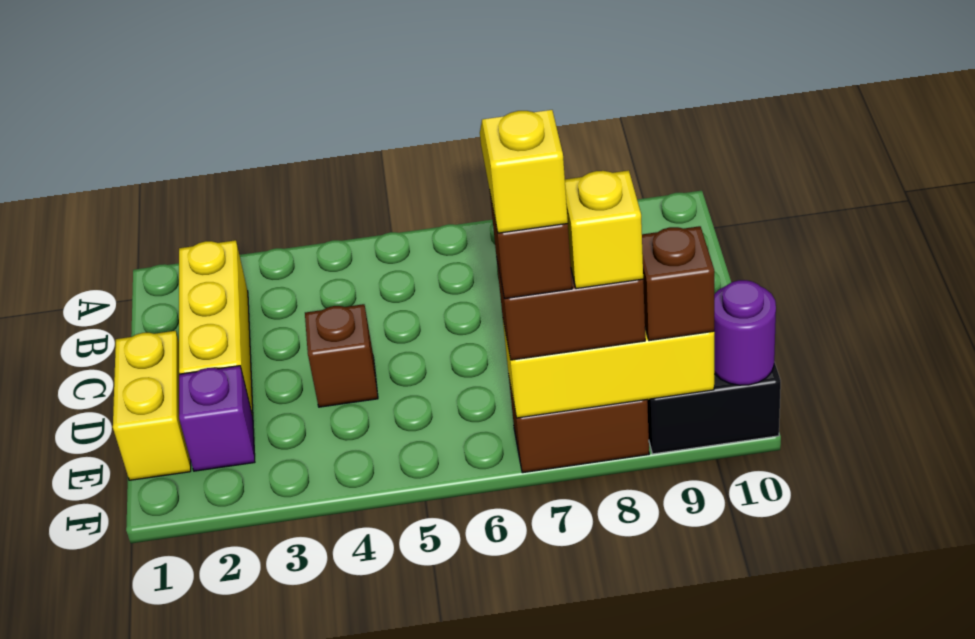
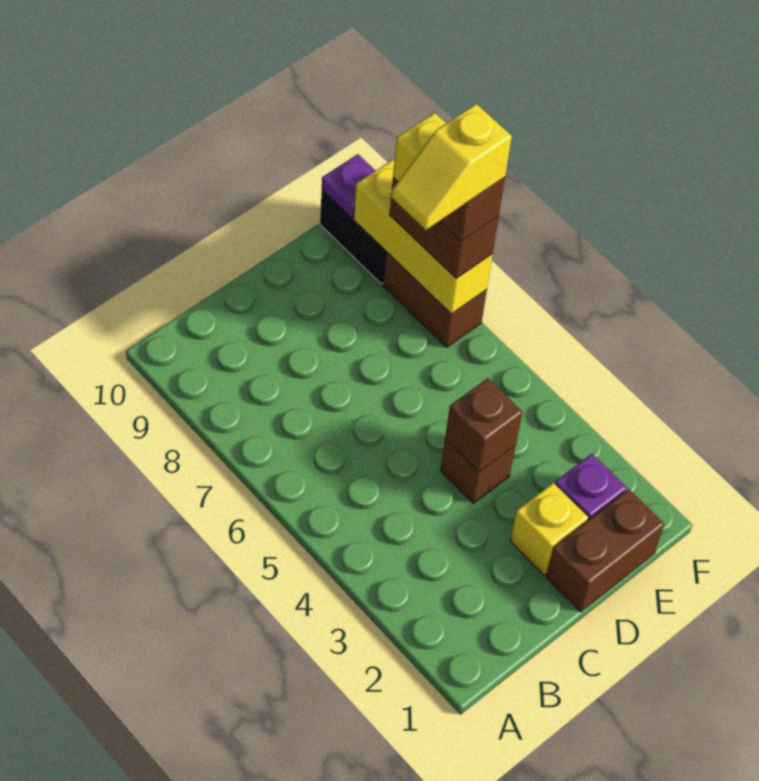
yellow 1x3 brick [179,240,253,416] -> yellow 1x1 brick [510,483,589,575]
yellow 1x2 brick [113,331,191,480] -> brown 1x2 brick [546,489,664,612]
brown 1x1 brick [642,226,714,341] -> brown 1x1 brick moved to [445,378,522,472]
purple 1x1 round brick [714,280,776,385] -> purple 1x1 plate [322,154,375,218]

